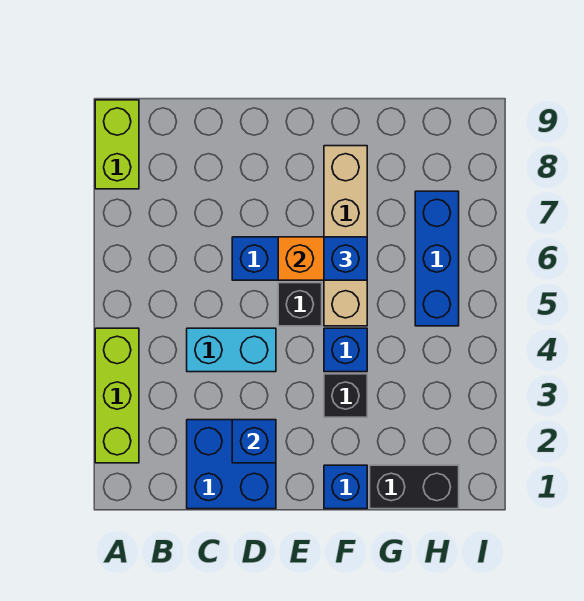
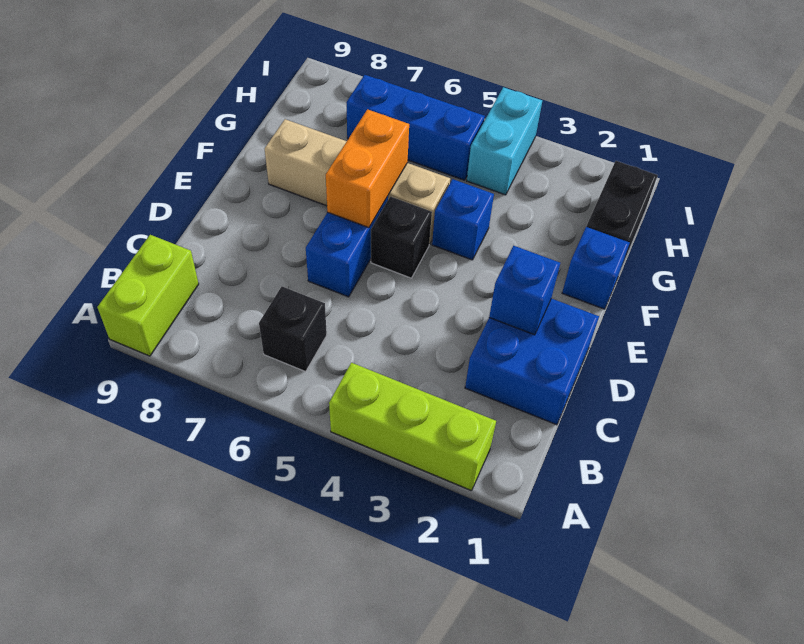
lime 1x2 brick [95,100,139,189] -> lime 1x2 brick turned to [97,235,199,356]
cyan 1x2 brick [187,328,276,372] -> cyan 1x2 brick moved to [467,87,542,195]
black 1x1 brick [324,374,367,417] -> black 1x1 brick moved to [259,286,327,372]
blue 1x1 brick [324,237,367,280] -> none

